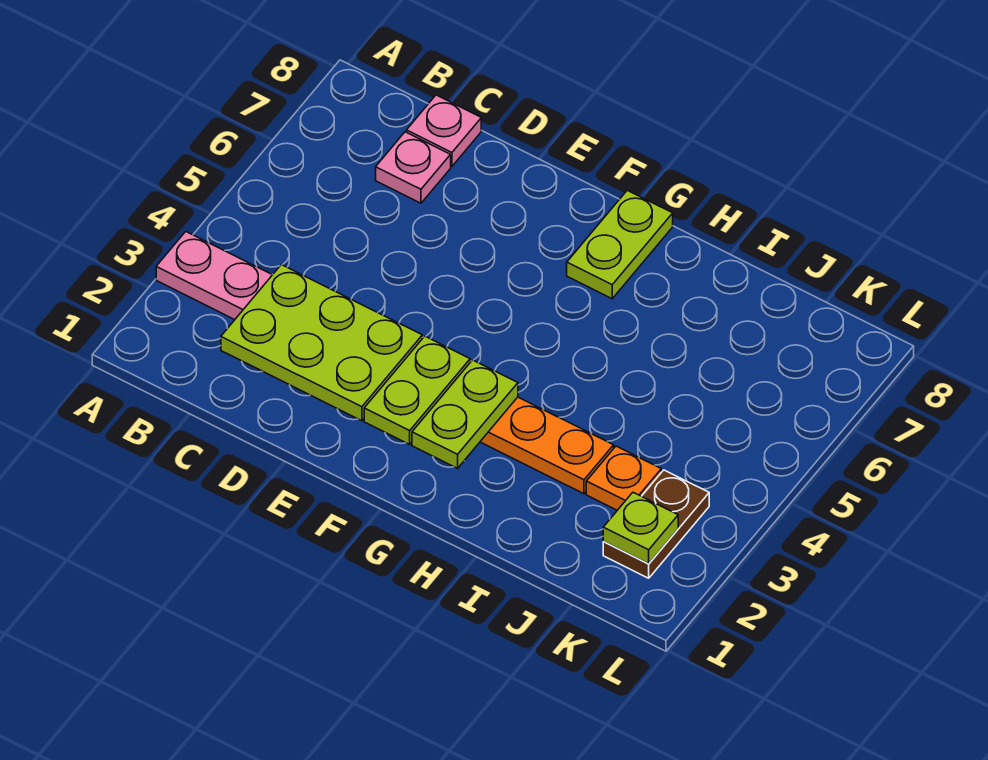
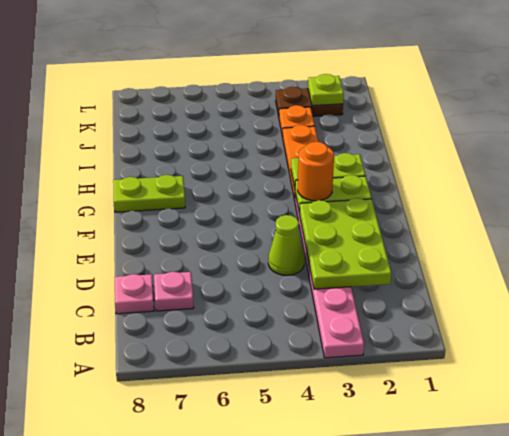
none -> lime 1x1 cone [268,215,305,275]
none -> orange 1x1 round brick [298,142,334,201]

